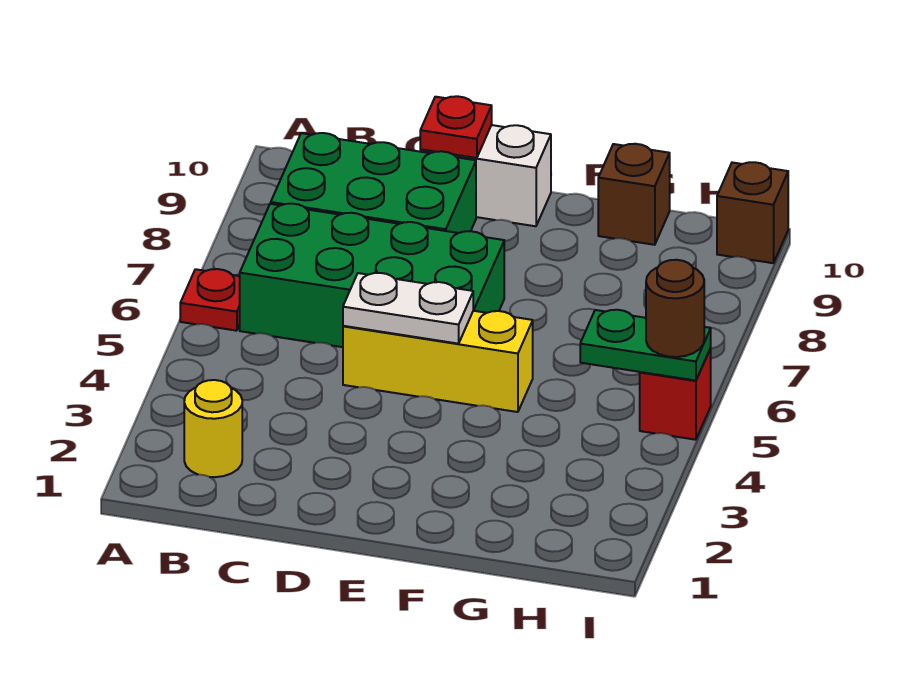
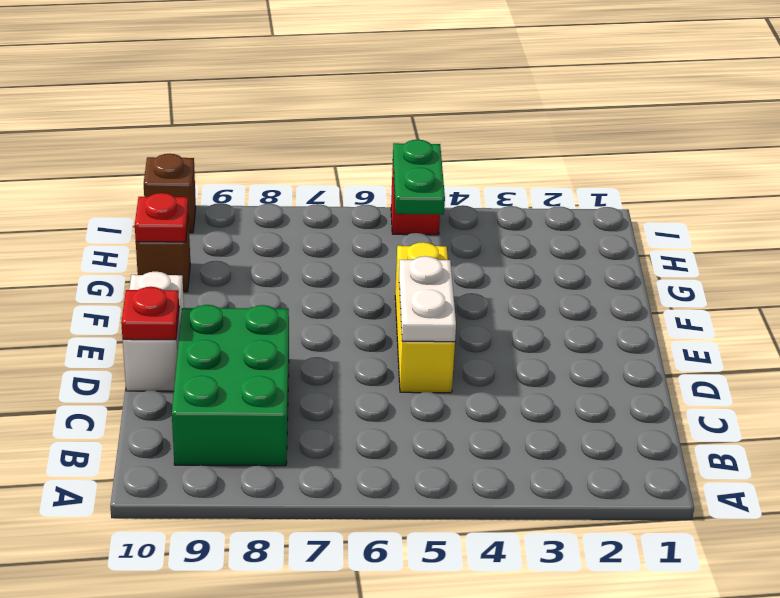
red 1x1 plate [180,269,240,331] -> red 1x1 plate moved to [135,193,188,242]
yellow 1x1 round brick [184,380,242,477] -> none
green 2x4 brick [240,204,504,347] -> none
brown 1x1 round brick [646,260,704,357] -> none

